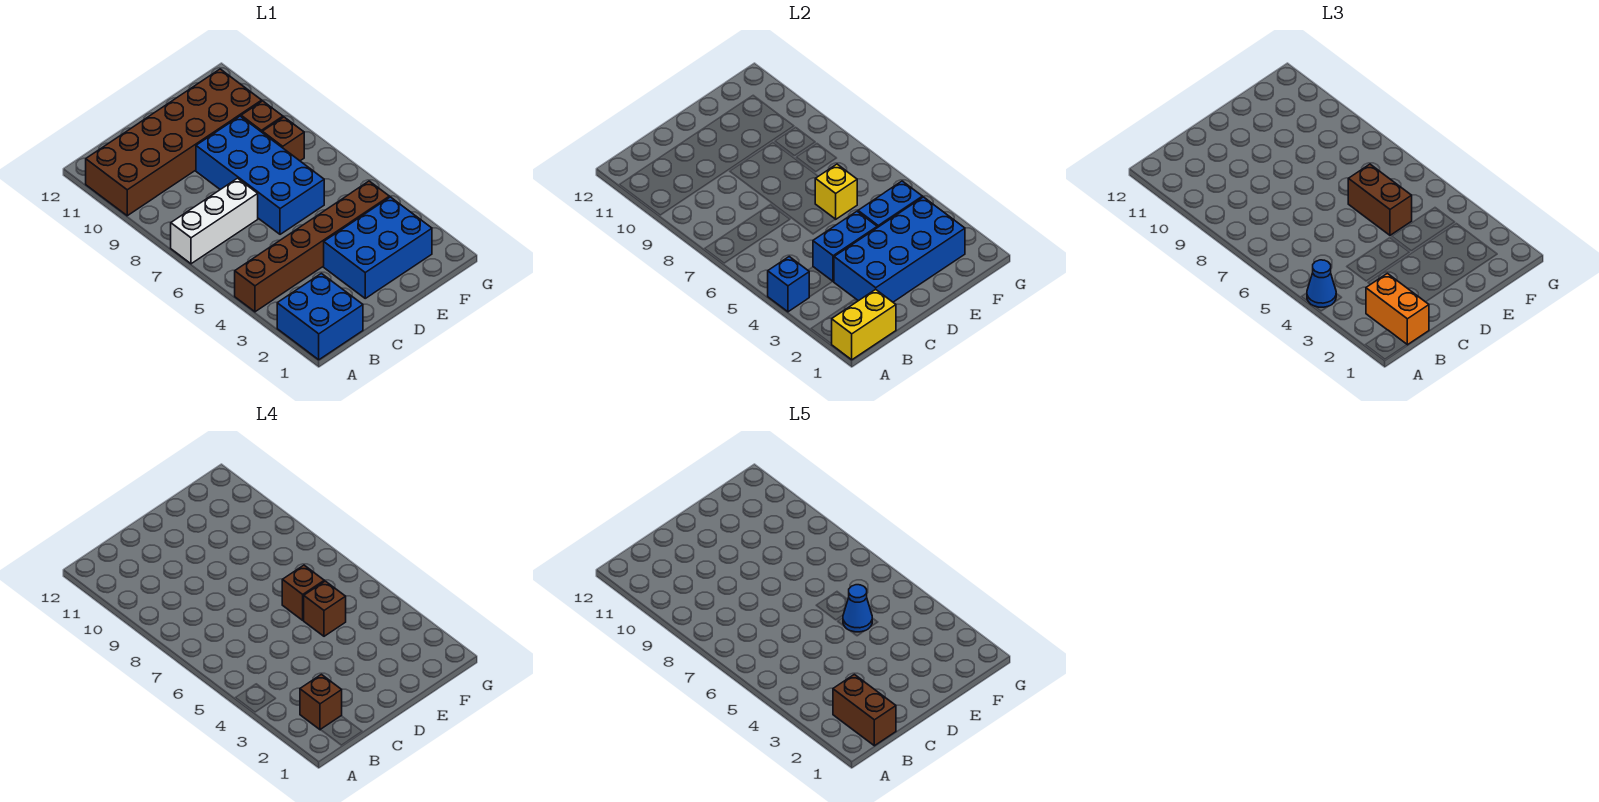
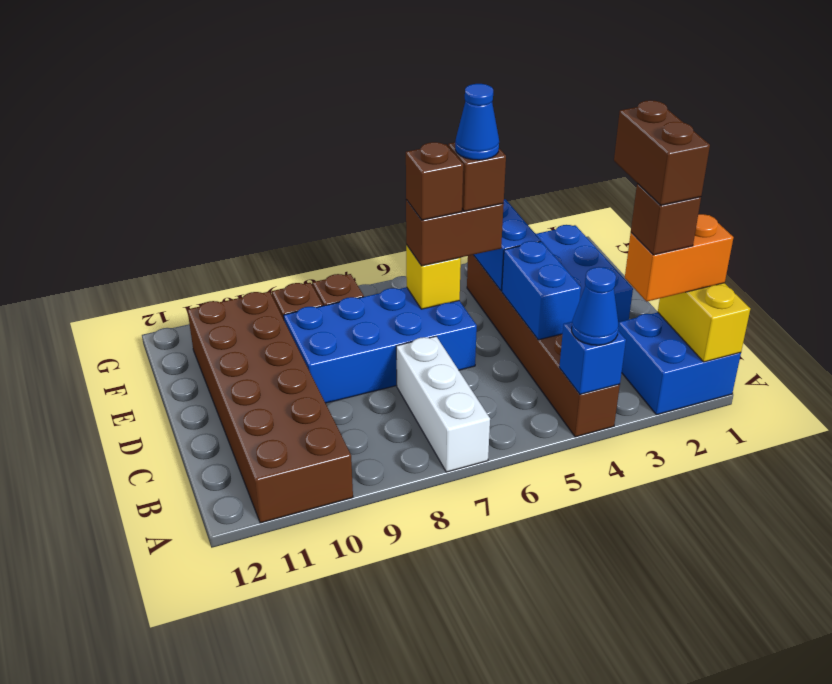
brown 1x2 brick [833,674,896,746] -> brown 1x2 brick turned to [614,100,710,205]
blue 2x4 brick [834,197,965,302] -> none

